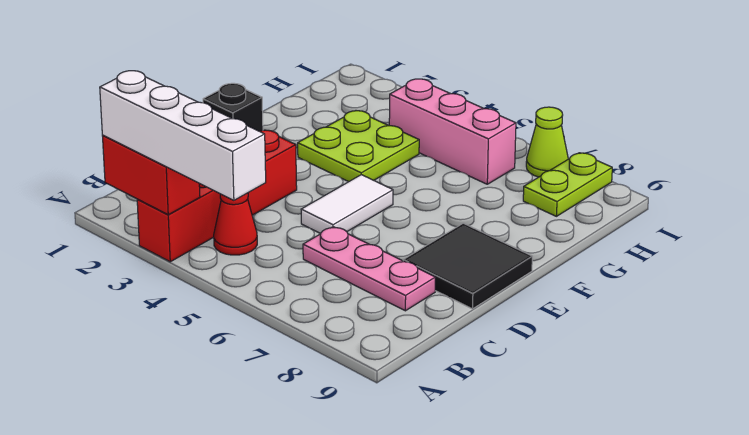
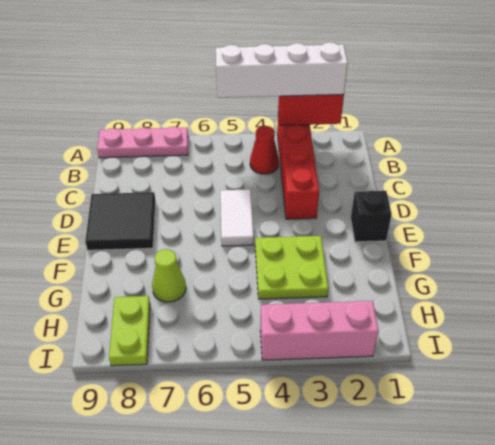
pink 1x3 plate [303,227,435,311] -> pink 1x3 plate moved to [97,127,188,158]
pink 1x3 brick [389,79,516,184] -> pink 1x3 brick moved to [260,301,378,360]
lime 1x1 cone [526,107,568,177] -> lime 1x1 cone moved to [152,249,186,302]

